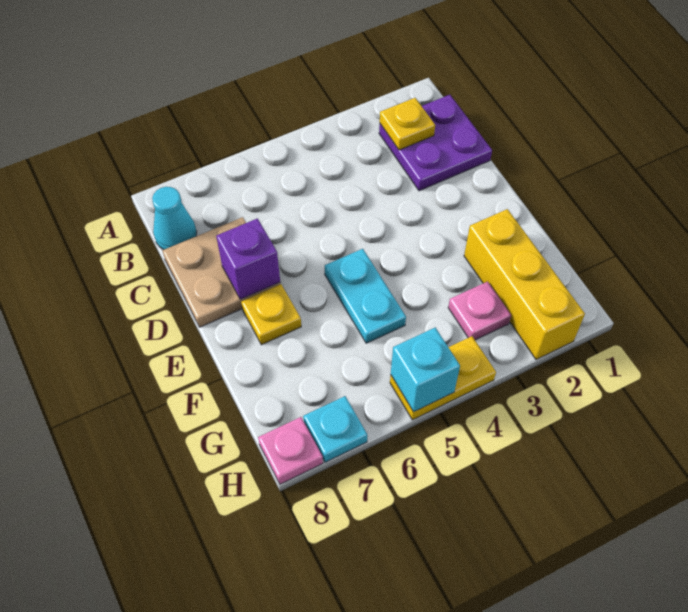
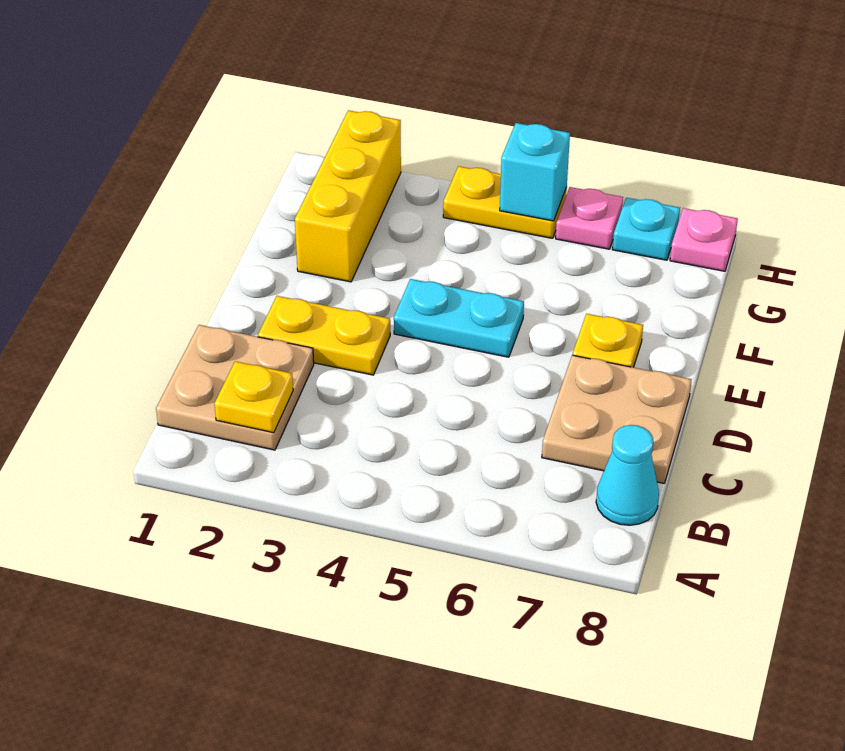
purple 2x2 plate [379,95,492,191] -> tan 2x2 plate [156,325,314,450]
none -> yellow 1x2 plate [258,296,390,375]
purple 1x1 brick [216,218,280,299] -> none
cyan 1x2 plate [325,249,406,343] -> cyan 1x2 plate turned to [394,279,524,357]
pink 1x1 plate [448,281,511,340] -> pink 1x1 plate moved to [556,187,623,249]

